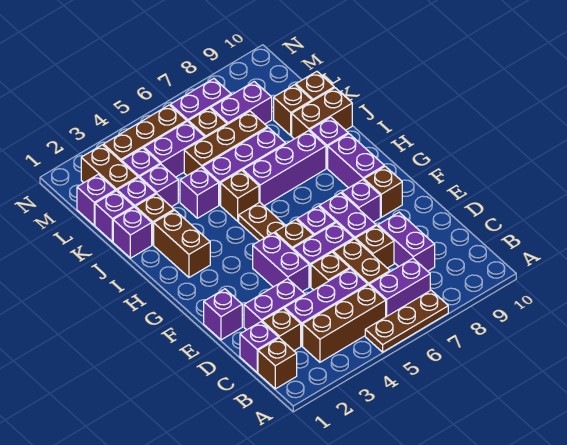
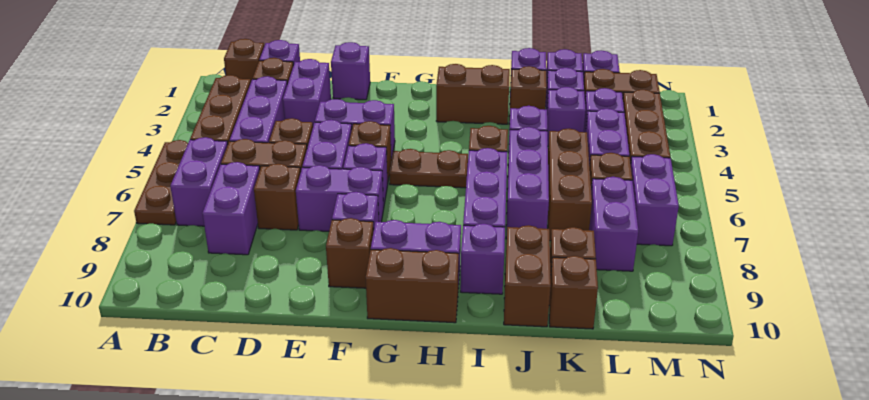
purple 1x2 brick [378,212,435,271] -> purple 1x2 brick turned to [202,162,260,255]
none -> brown 1x2 brick [366,248,459,323]

